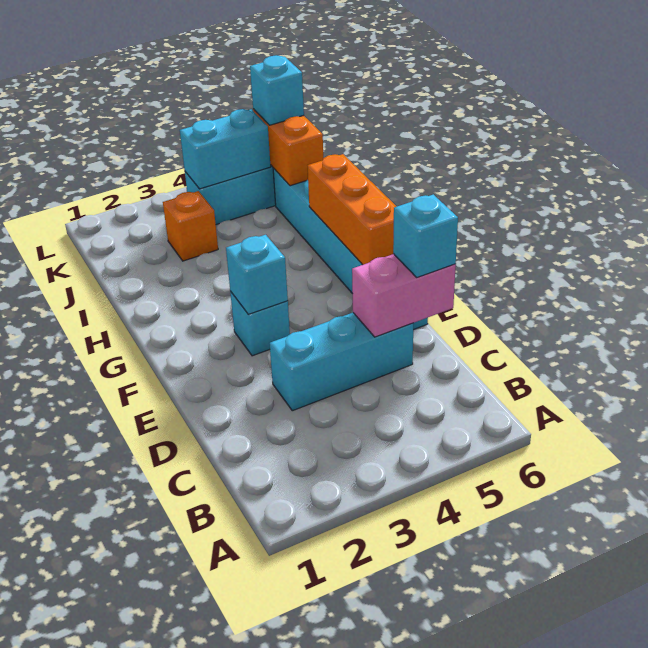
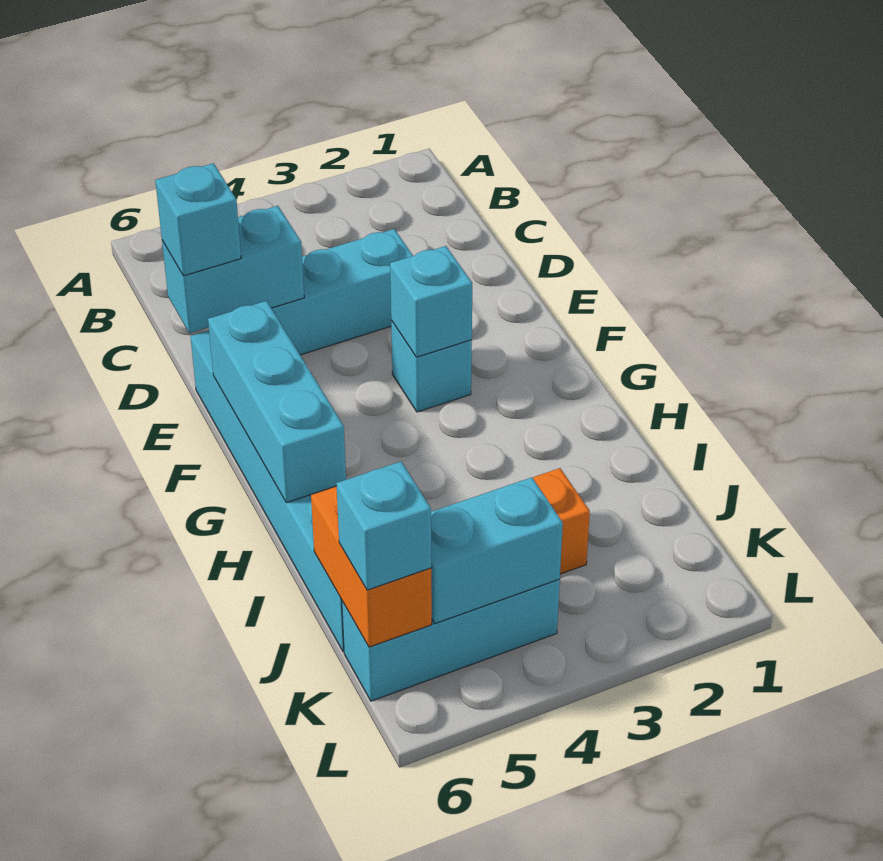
pink 1x2 brick [352,254,456,337] -> cyan 1x2 brick [162,206,304,333]
orange 1x3 brick [307,154,397,265] -> cyan 1x3 brick [208,301,346,503]

